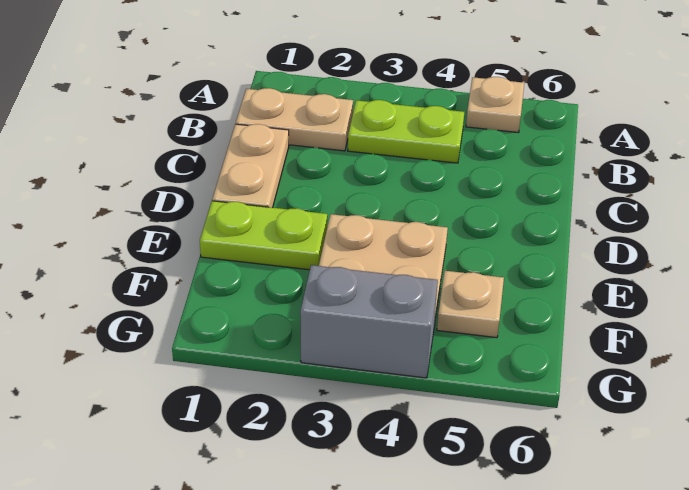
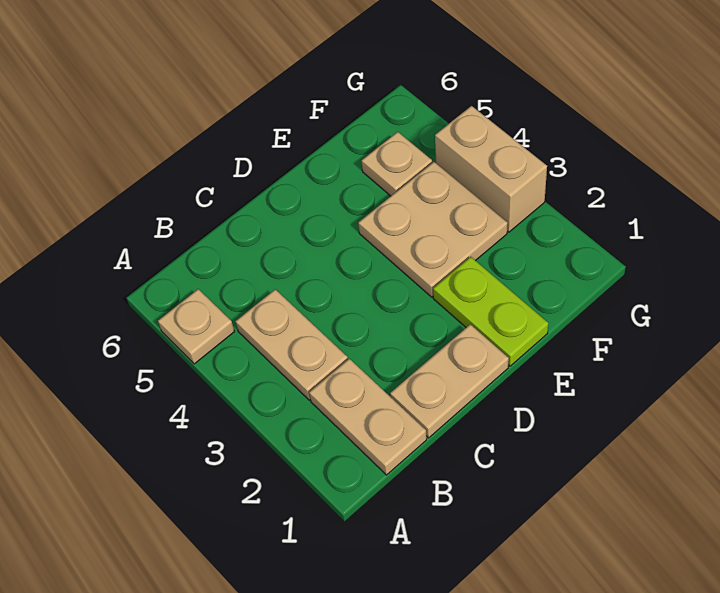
lime 1x2 plate [348,100,464,163] -> tan 1x2 plate [236,289,348,400]
grey 1x2 brick [300,265,438,378] -> tan 1x2 brick [435,106,547,232]

